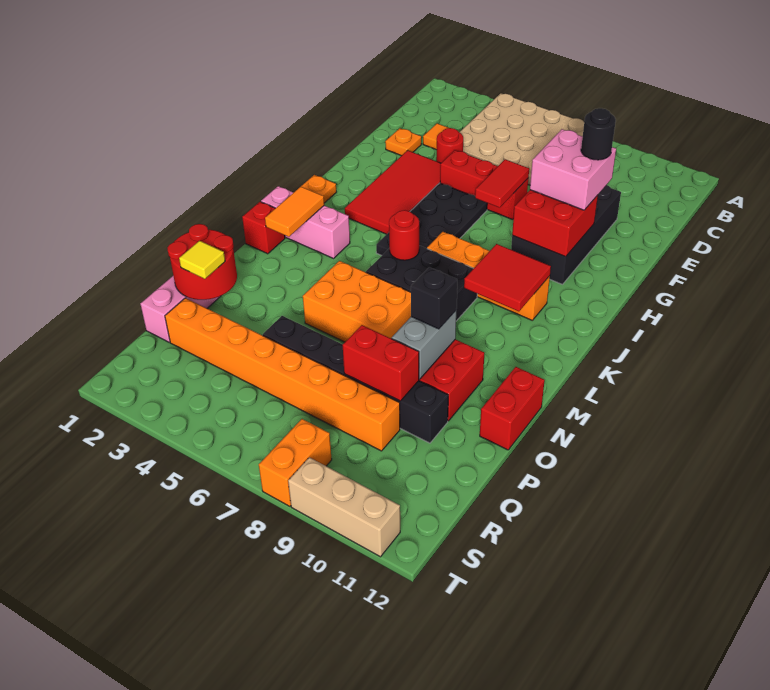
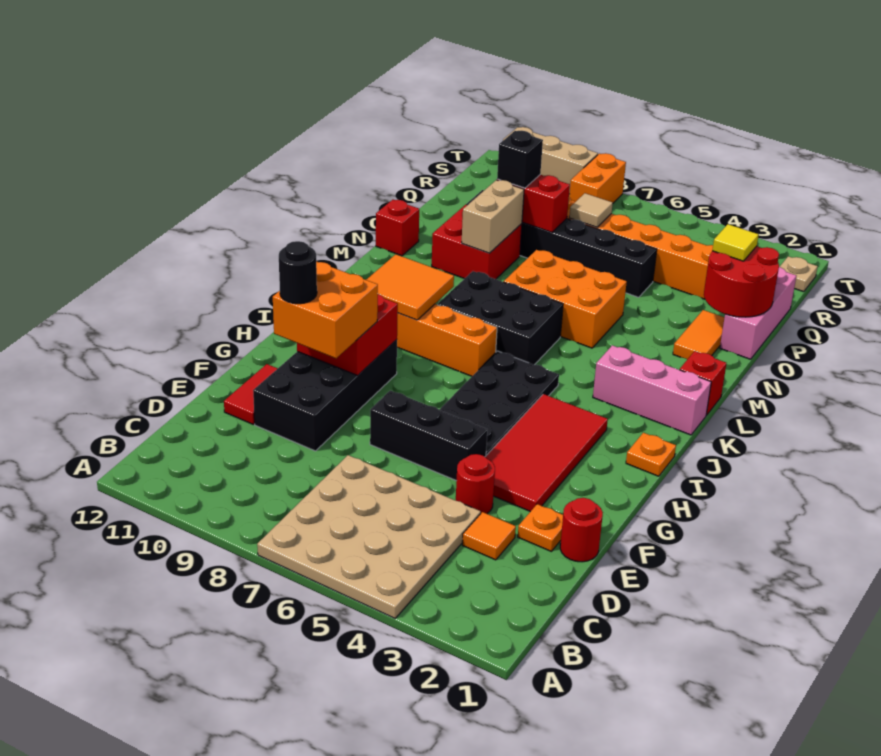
red 1x3 brick [440,150,528,220] -> black 1x3 brick [370,391,487,481]
red 1x2 tile [475,159,529,208] -> red 1x2 tile moved to [224,364,278,424]
pink 2x2 brick [530,129,616,210] -> orange 2x2 brick [273,261,378,358]
red 2x2 tile [464,244,551,311] -> orange 2x2 tile [366,254,454,320]
orange 1x2 tile [265,187,324,237] -> orange 1x2 tile moved to [673,310,724,359]
red 1x1 round brick [389,210,419,260] -> red 1x1 round brick moved to [560,498,603,562]
grey 1x2 brick [392,311,456,379] -> tan 1x2 brick [462,180,524,253]
black 1x1 brick [411,267,457,329] -> black 1x1 brick moved to [497,131,543,188]
red 1x2 brick [480,367,545,450] -> red 1x1 brick [376,200,419,256]
none -> tan 1x1 tile [569,193,613,227]
none -> tan 1x1 plate [780,256,818,292]

